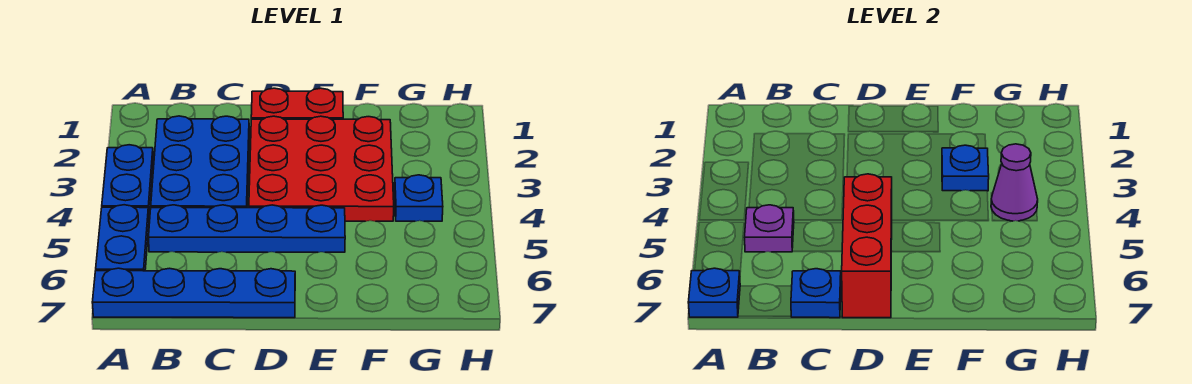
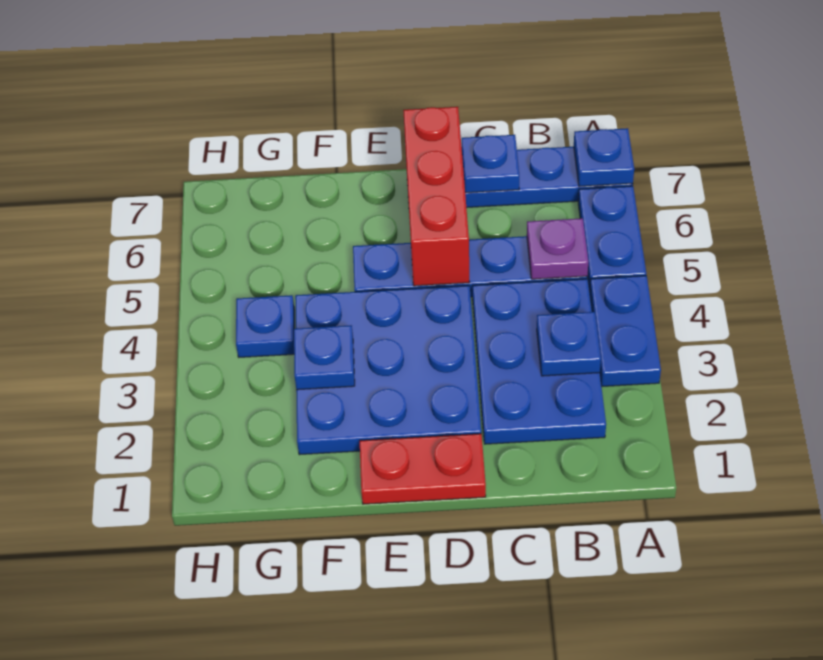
none -> blue 1x1 plate [537,312,601,376]
red 3x3 plate [249,116,394,221] -> blue 3x3 plate [295,286,481,455]
purple 1x1 cone [991,144,1038,221] -> none

